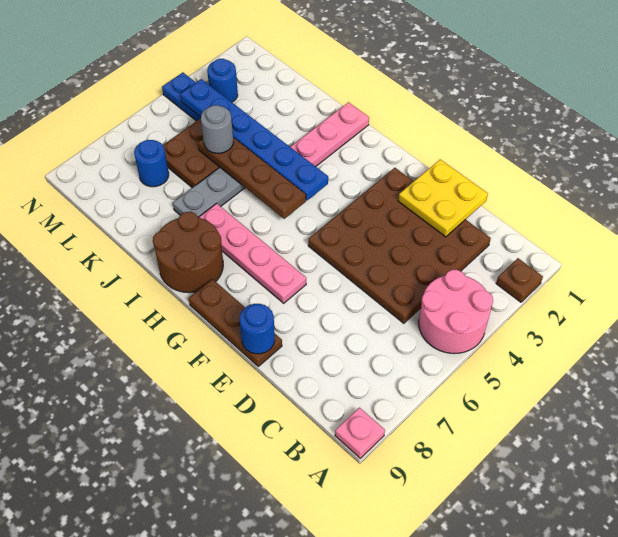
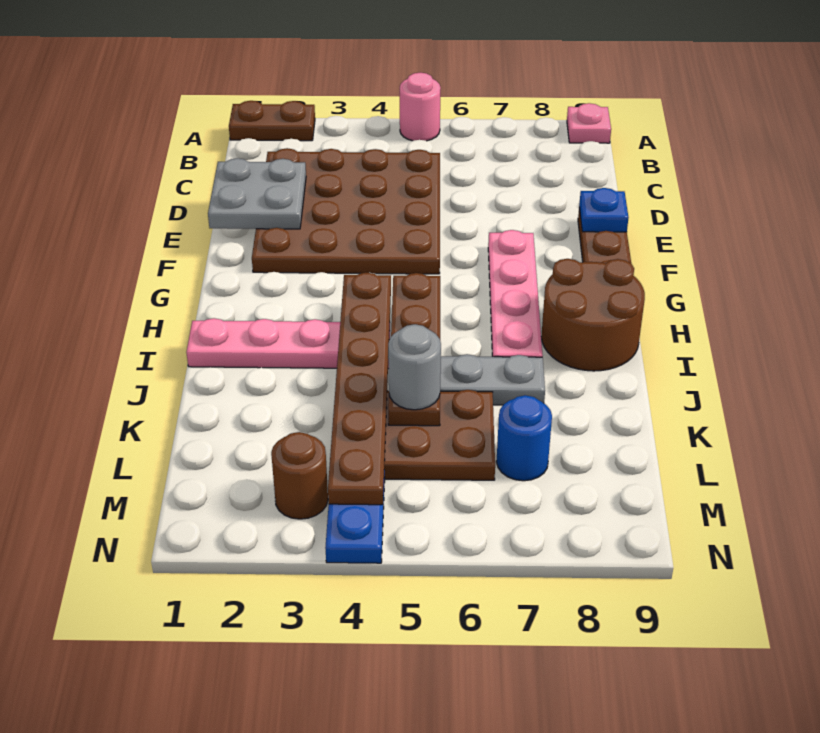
brown 1x1 plate [496,258,543,302] -> brown 1x2 plate [229,101,315,141]
pink 2x2 round brick [419,270,493,354] -> pink 1x1 round brick [400,73,441,141]
yellow 2x2 plate [398,159,488,237] -> grey 2x2 plate [208,158,306,229]
blue 1x1 round brick [240,304,275,354] -> blue 1x1 plate [579,188,629,232]
blue 1x6 plate [180,79,328,201] -> brown 1x6 plate [328,273,391,505]
blue 1x1 round brick [207,59,238,102] -> brown 1x1 round brick [271,432,328,519]

